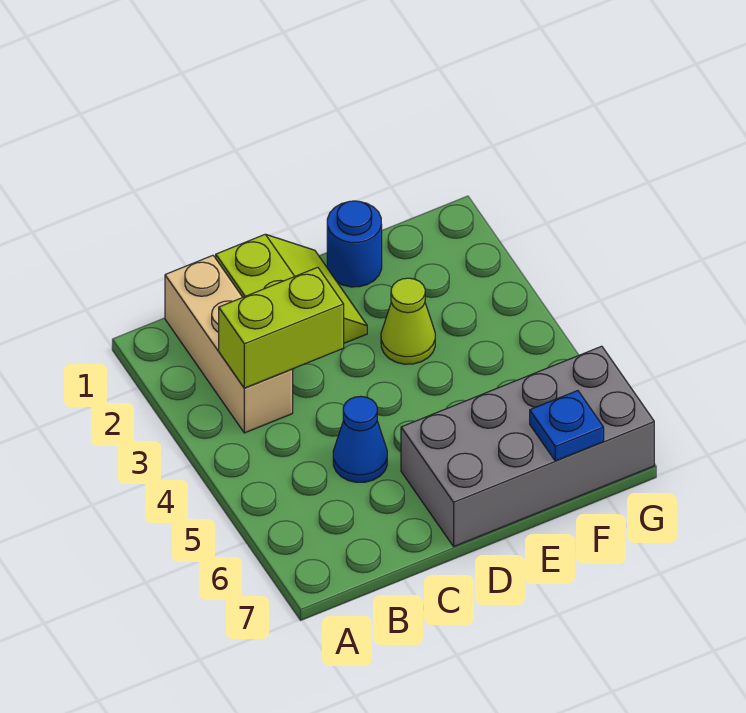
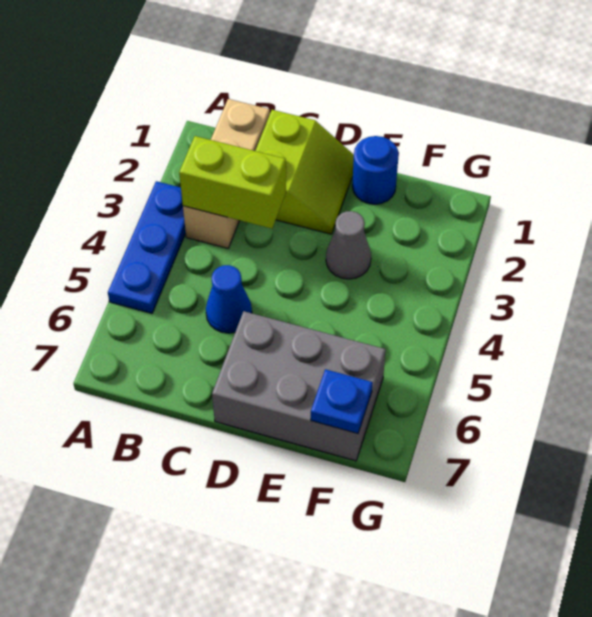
none -> blue 1x3 plate [108,181,186,313]
grey 2x4 brick [401,346,654,546] -> grey 2x3 brick [212,311,386,461]
lime 1x1 cone [381,278,435,364] -> grey 1x1 cone [326,211,371,279]

